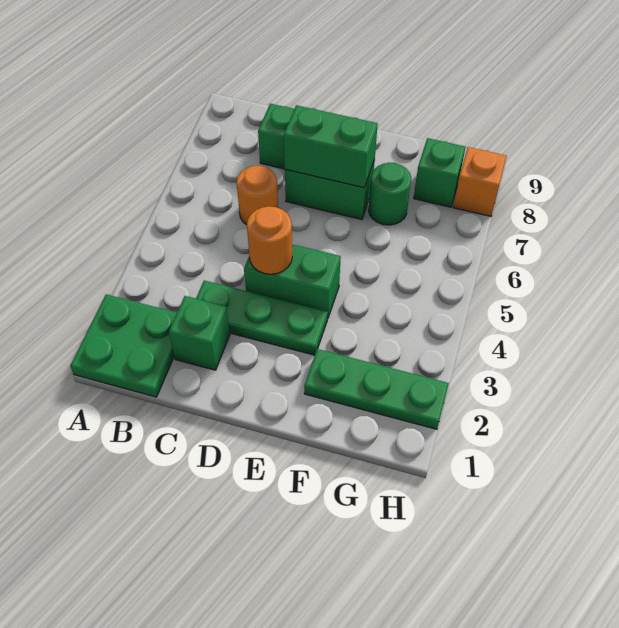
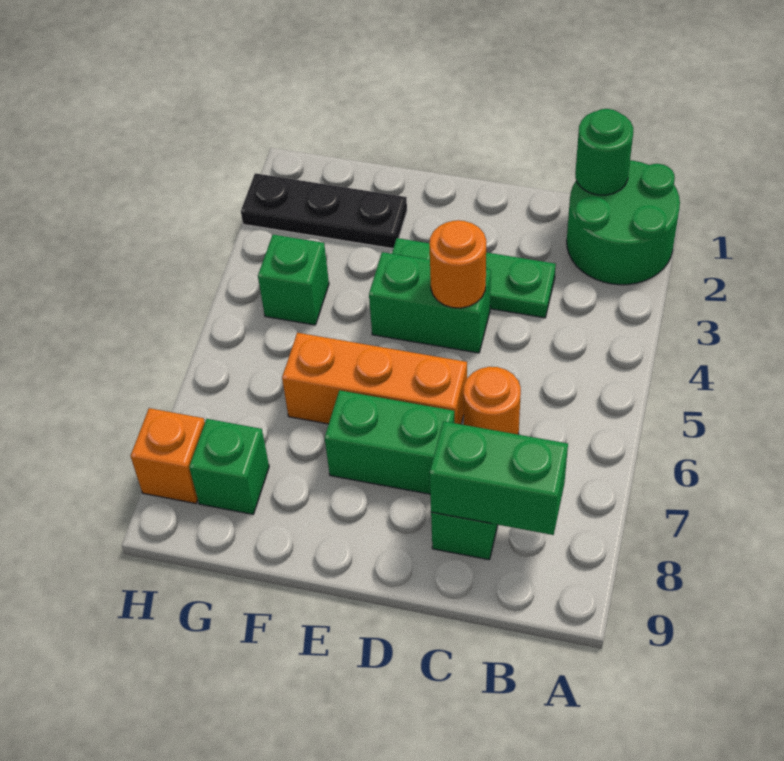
green 2x2 plate [70,294,177,397] -> green 2x2 round brick [567,160,680,285]
green 1x1 brick [169,296,230,370] -> green 1x1 brick moved to [258,235,329,325]
none -> orange 1x3 brick [282,333,467,424]
green 1x2 brick [284,105,378,188] -> green 1x2 brick moved to [430,421,568,535]
green 1x3 plate [304,349,449,429] -> black 1x3 plate [241,173,407,249]
green 1x1 round brick [368,163,411,225] -> green 1x1 round brick moved to [575,109,633,195]

